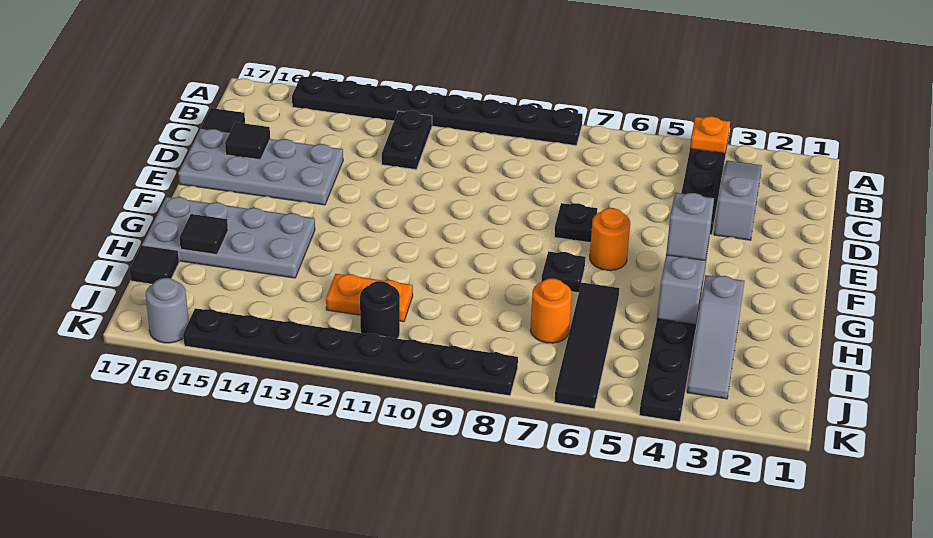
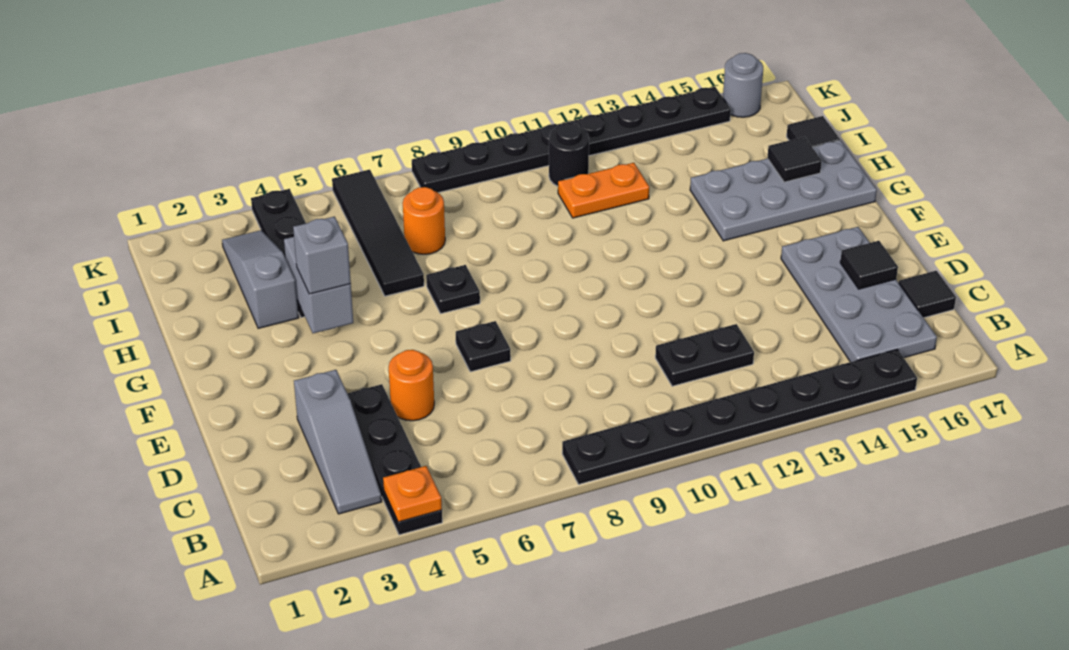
black 1x2 plate [382,111,432,170] -> black 1x2 plate turned to [655,324,754,386]
grey 2x4 plate [178,129,343,205] -> grey 2x4 plate turned to [781,227,937,362]
orange 1x1 round brick [590,208,630,271] -> orange 1x1 round brick moved to [389,350,434,421]

